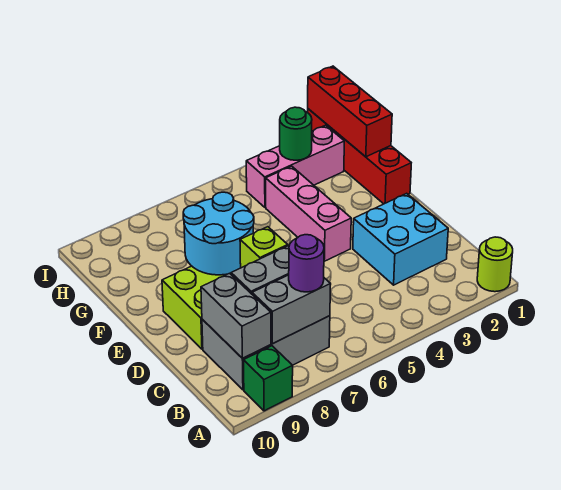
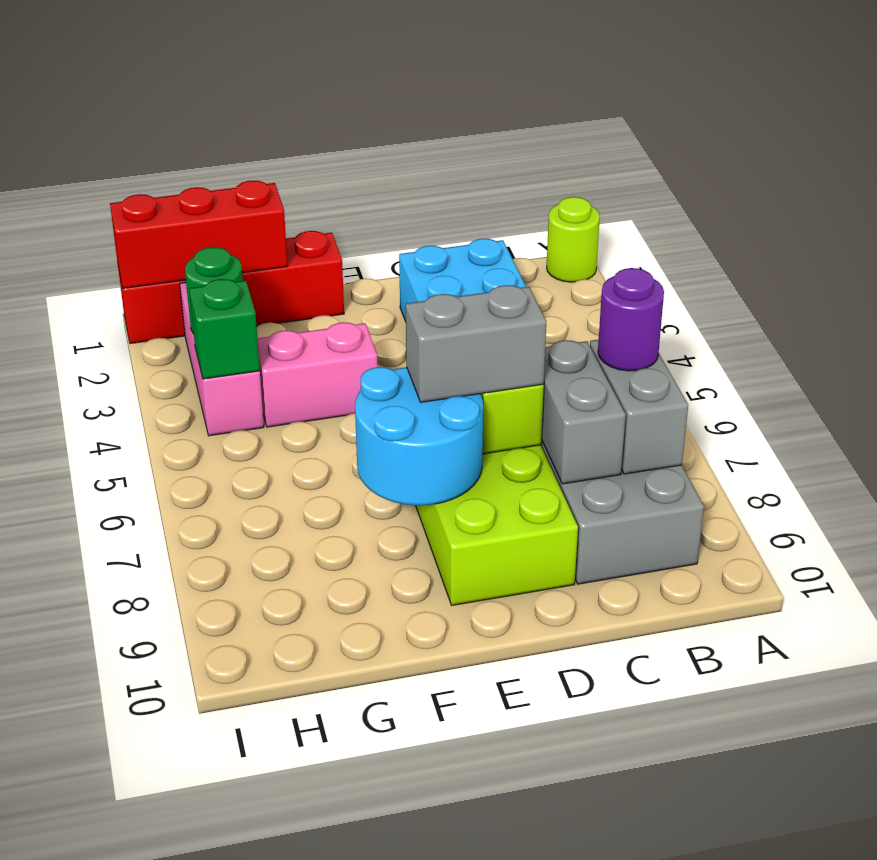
green 1x1 brick [244,346,293,411] -> green 1x1 brick moved to [189,279,260,379]
grey 1x2 brick [201,273,271,358] -> grey 1x2 brick moved to [406,285,546,402]
pink 1x3 brick [266,166,351,261] -> pink 1x2 brick [257,322,378,427]

